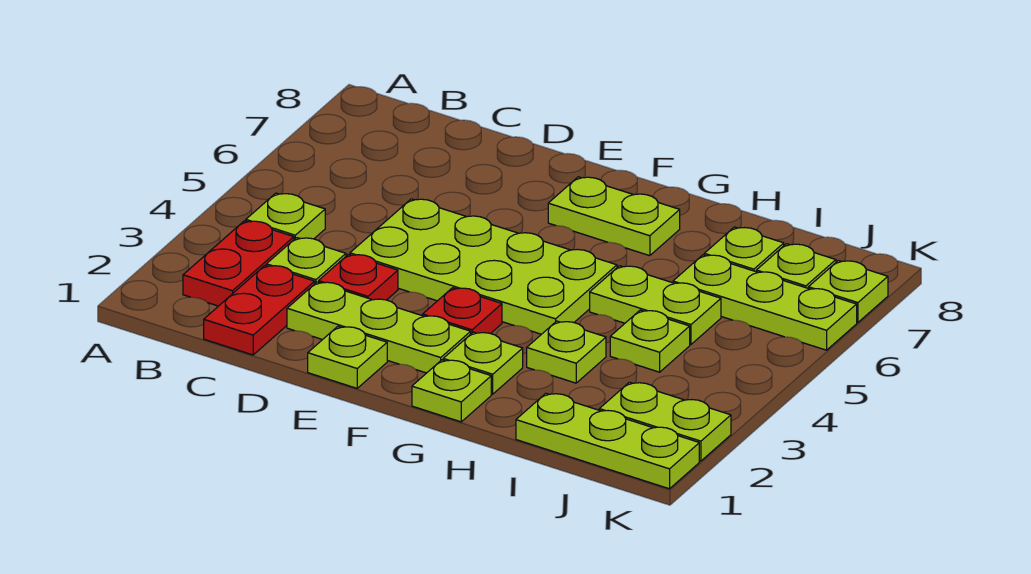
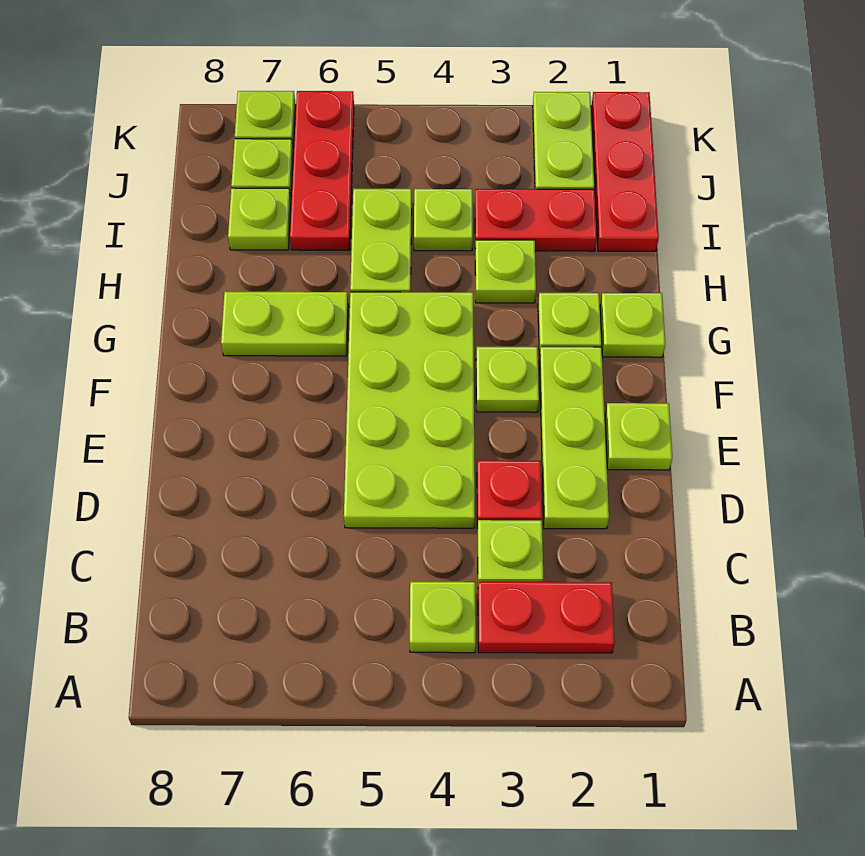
red 1x2 plate [204,265,315,355] -> red 1x2 plate moved to [475,189,597,251]
red 1x1 plate [423,288,502,334] -> lime 1x1 plate [476,347,539,412]
lime 1x2 plate [548,177,680,256] -> lime 1x2 plate turned to [221,292,348,356]
lime 1x3 plate [516,393,699,489] -> red 1x3 plate [591,92,659,251]
lime 1x3 plate [673,255,857,350] -> red 1x3 plate [290,91,354,250]

